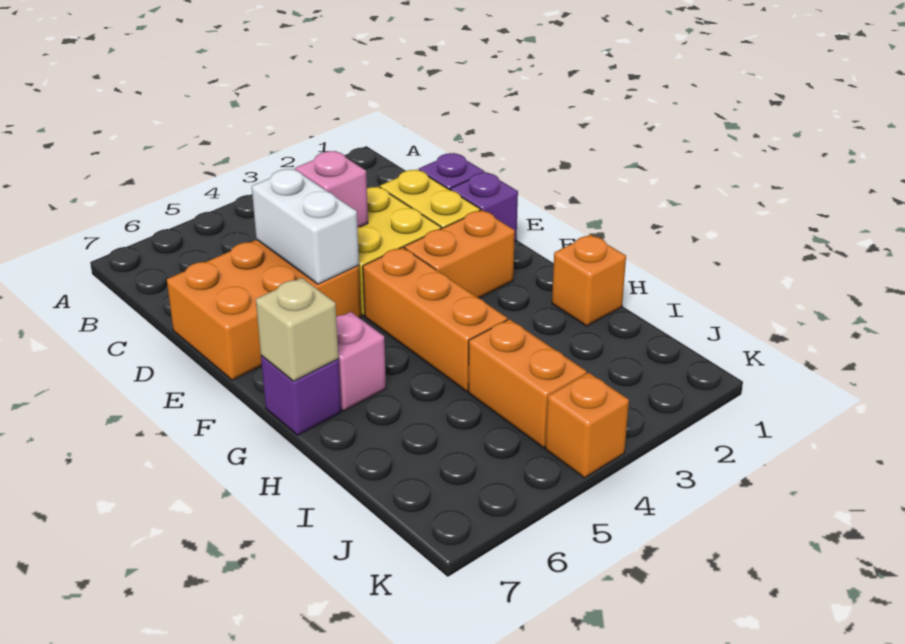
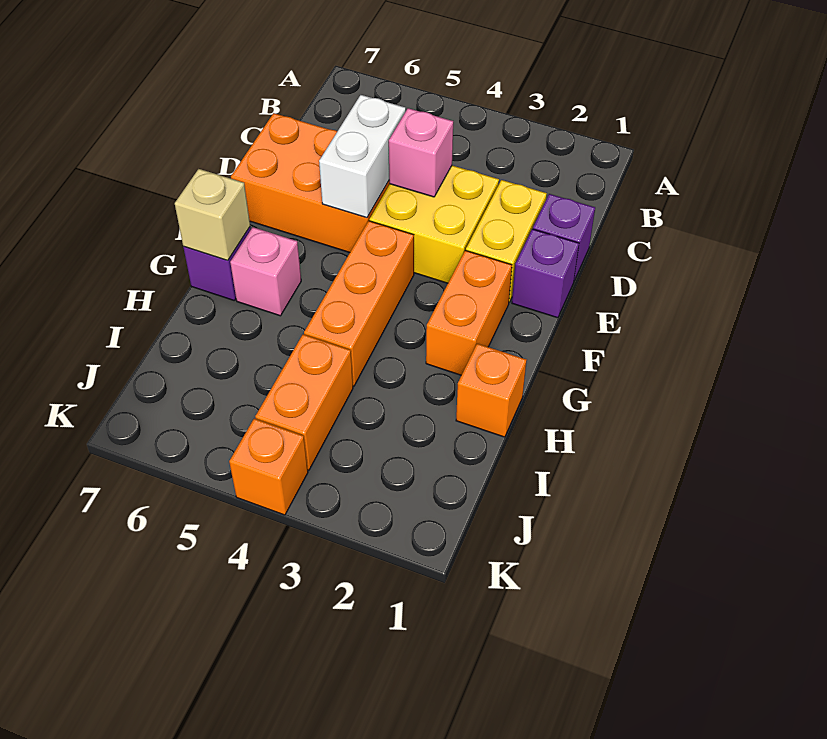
orange 1x2 brick [404,210,515,298] -> orange 1x2 brick turned to [426,250,512,375]

